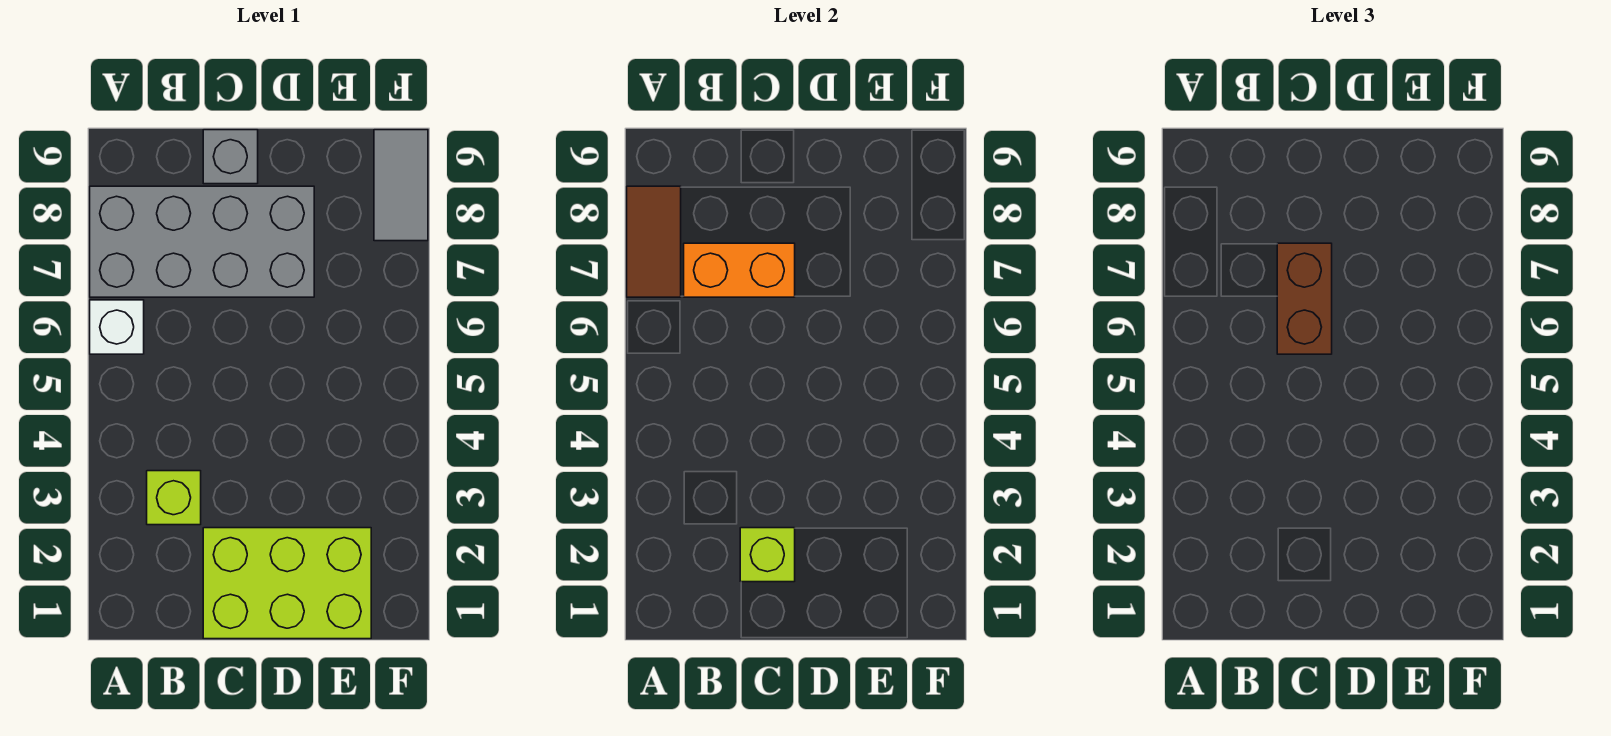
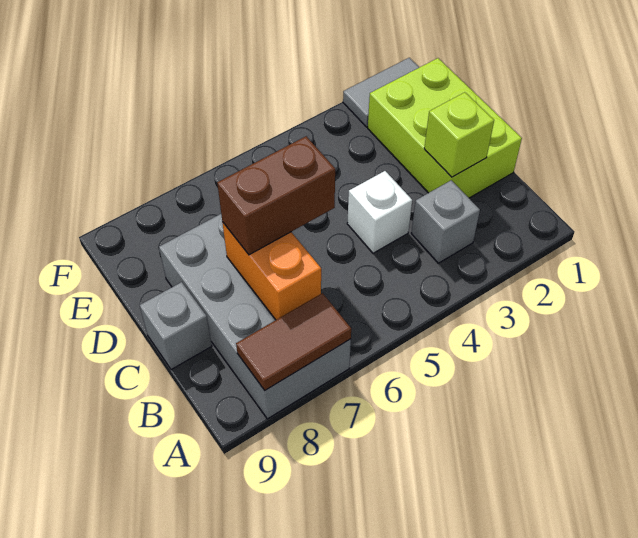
white 1x1 brick [90,300,144,354] -> white 1x1 brick moved to [347,171,412,253]
lime 1x1 brick [147,471,201,525] -> grey 1x1 brick [411,180,480,263]
grey 1x2 tile [374,130,428,241] -> grey 1x2 tile moved to [343,58,419,127]

